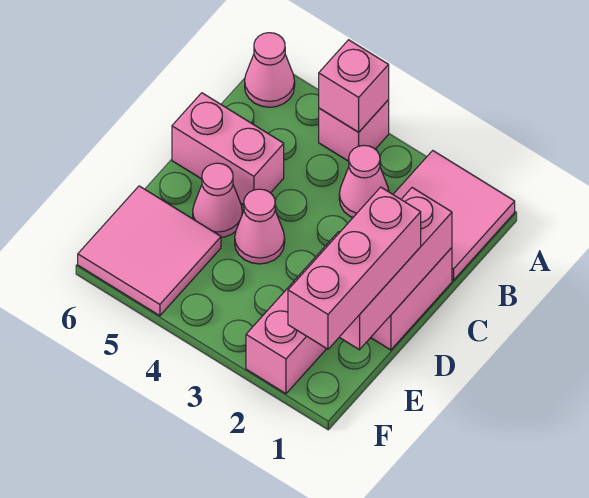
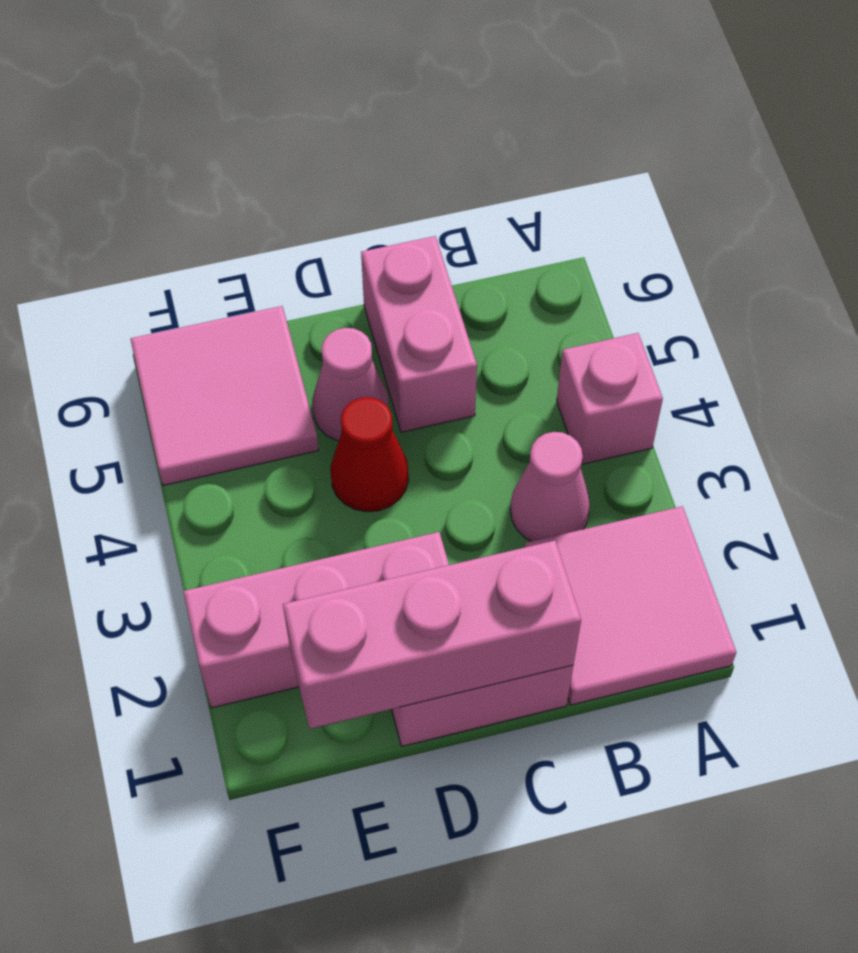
pink 1x1 brick [319,40,389,132] -> none
pink 1x1 cone [245,33,295,107] -> none
pink 1x3 brick [288,187,421,349] -> none
pink 1x1 cone [235,189,285,264] -> red 1x1 cone [330,397,409,512]

